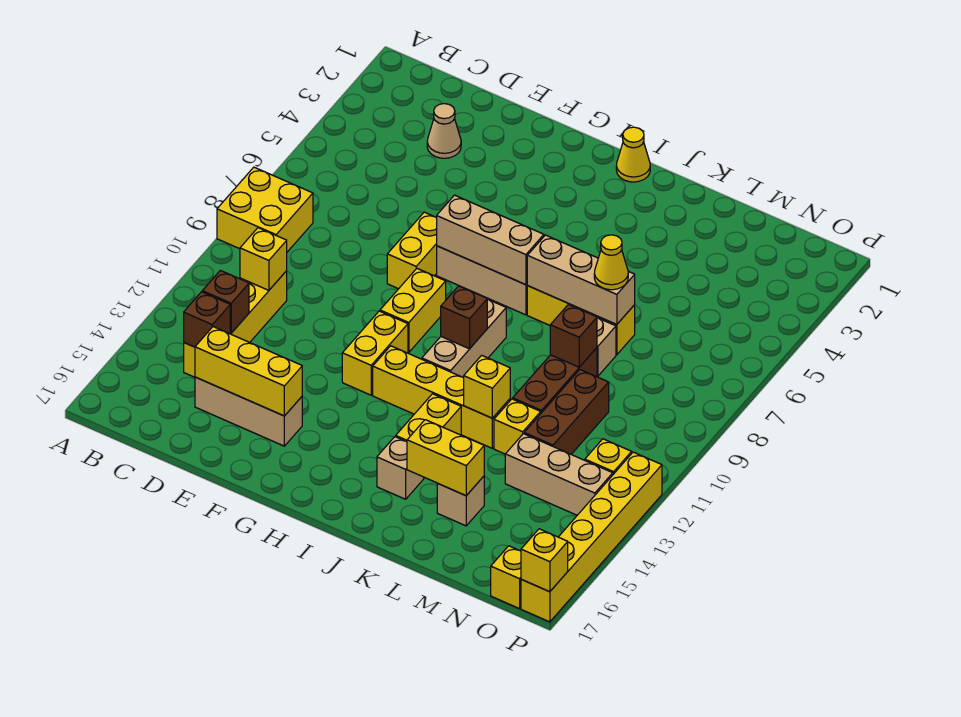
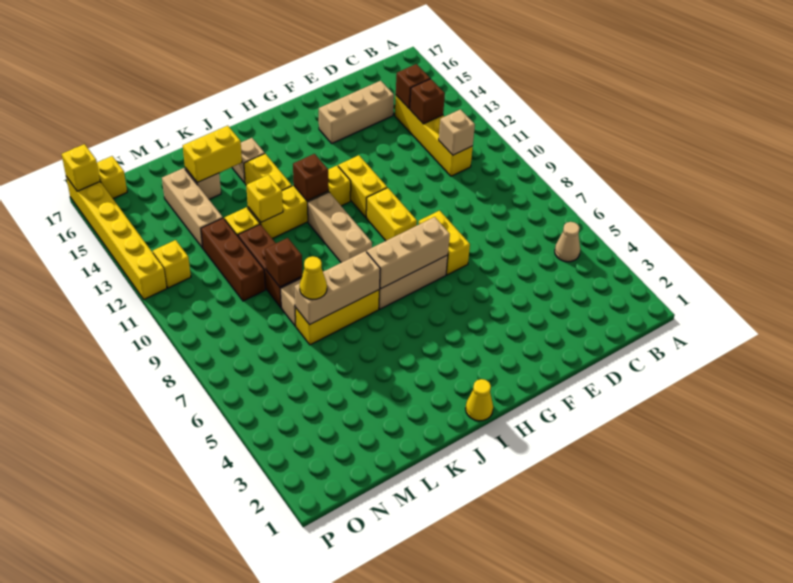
yellow 2x2 brick [217,167,313,252] -> none
yellow 1x1 brick [240,228,287,290] -> tan 1x1 brick [439,109,475,155]
tan 1x1 cone [427,104,461,158] -> tan 1x1 cone moved to [555,222,580,262]
yellow 1x3 brick [195,327,302,416] -> none
brown 1x1 brick [441,286,487,349] -> brown 1x1 brick moved to [293,154,328,201]
tan 1x3 brick [505,434,613,515] -> tan 1x3 brick turned to [162,168,223,248]

